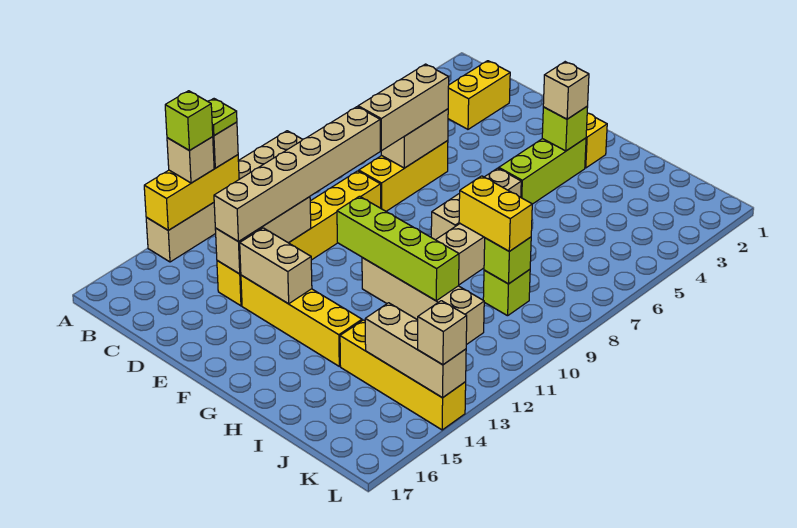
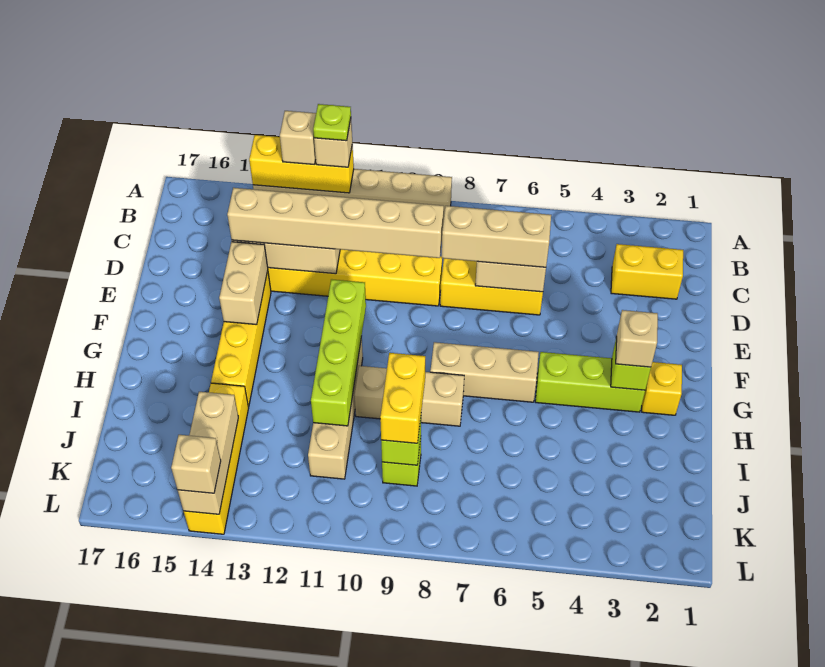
lime 1x1 brick [165,91,213,151] -> none

